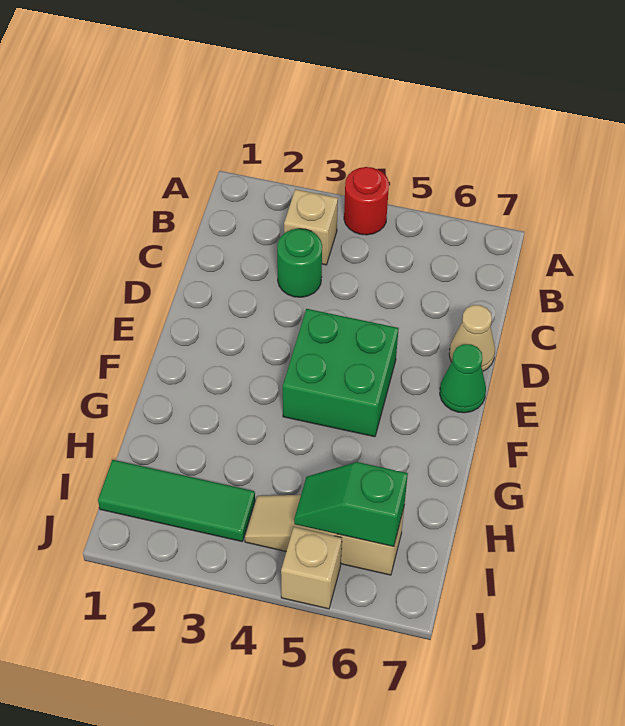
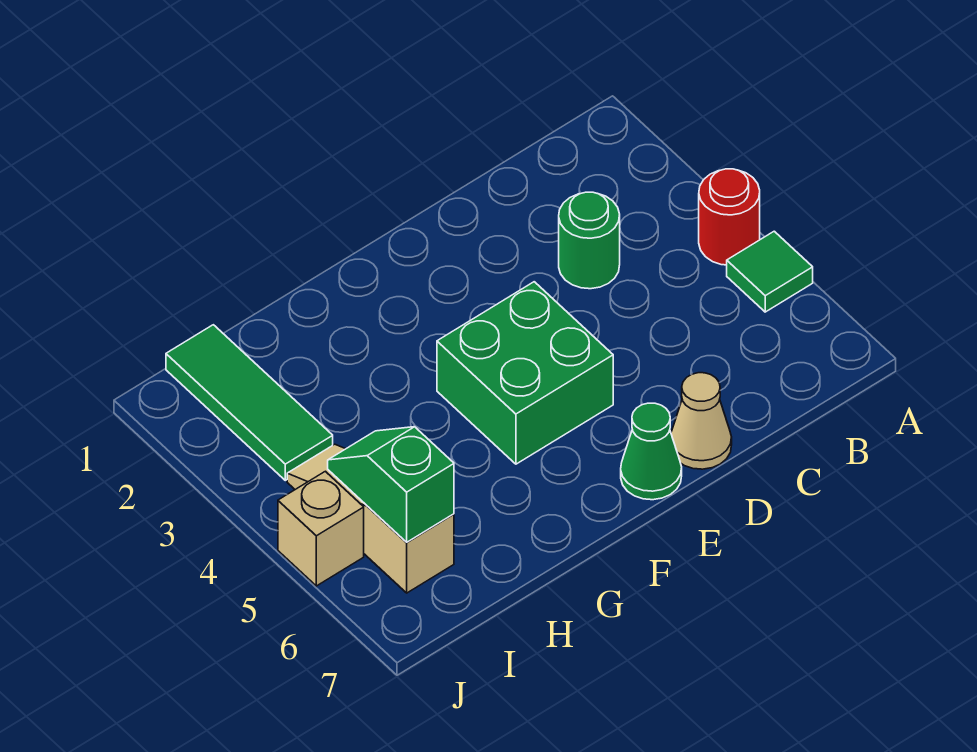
none -> green 1x1 tile [727,231,813,312]
tan 1x1 brick [284,189,338,265] -> none

